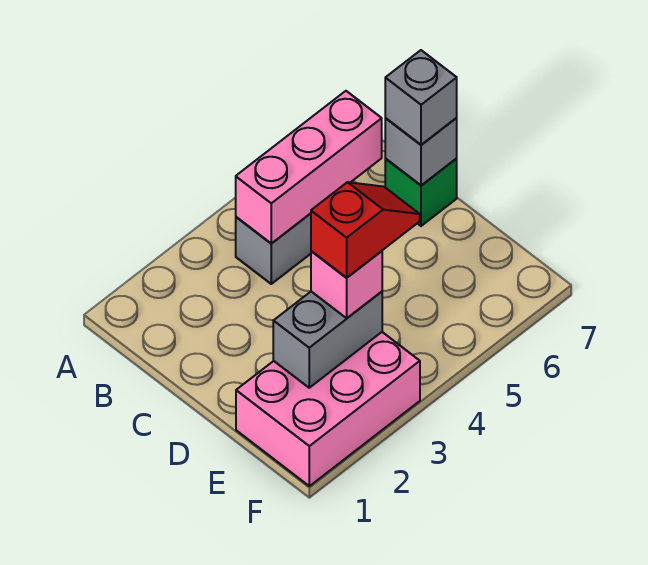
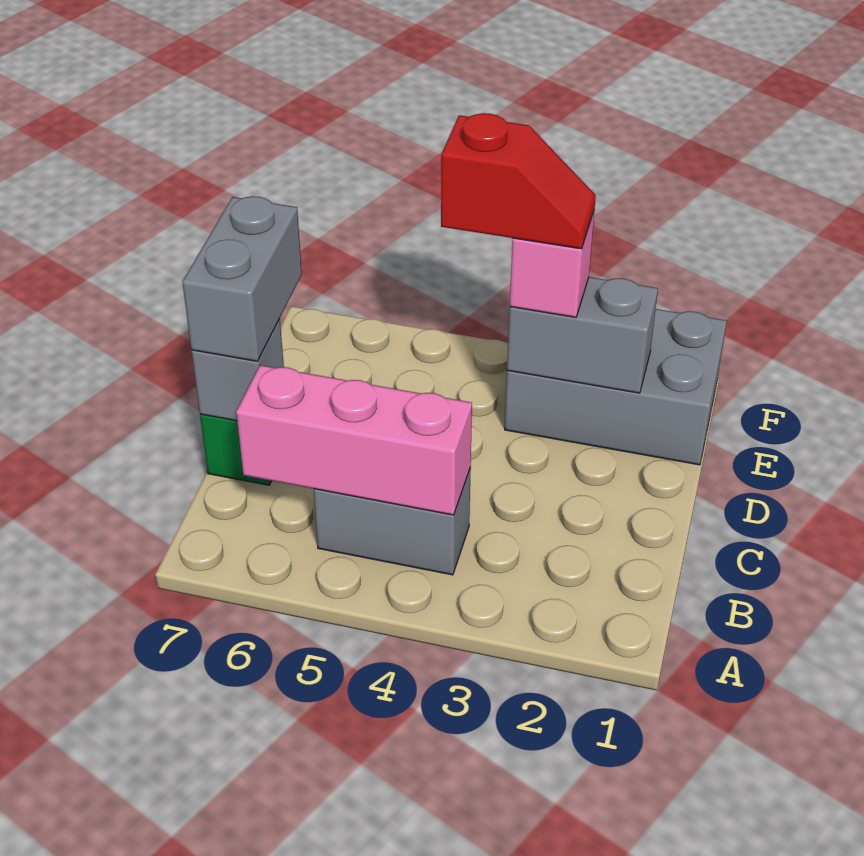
grey 1x1 brick [385,50,457,145] -> grey 1x2 brick [182,196,302,361]
pink 2x3 brick [236,332,420,486] -> grey 2x3 brick [505,309,727,465]
red 1x2 slope [311,182,420,278] -> red 1x2 slope turned to [441,113,596,249]

